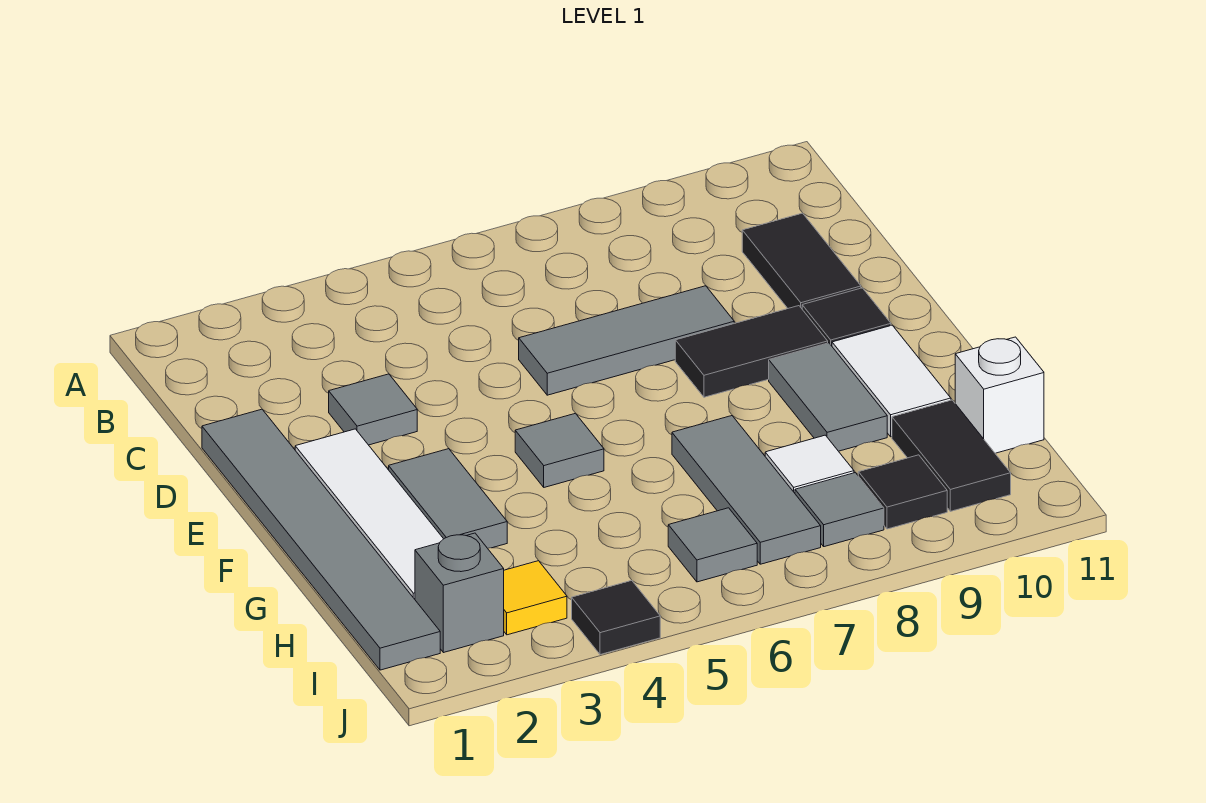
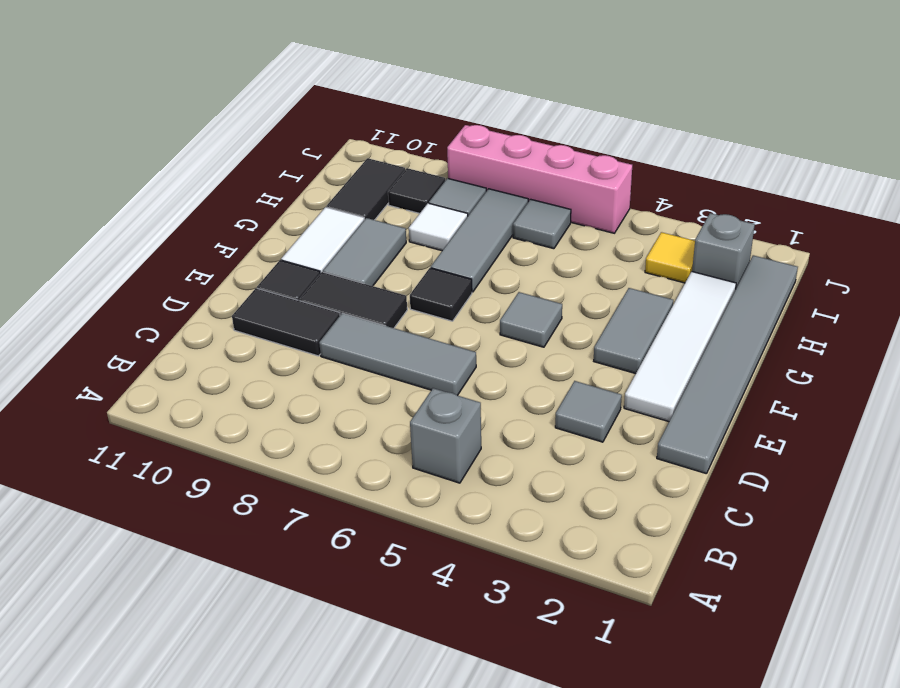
none -> grey 1x1 brick [410,388,481,483]
black 1x2 tile [742,213,861,308] -> black 1x2 tile turned to [232,288,340,356]
white 1x1 brick [955,337,1044,453] -> none
black 1x1 tile [572,581,660,655] -> black 1x1 tile moved to [410,268,472,321]
none -> pink 1x4 brick [447,125,632,233]

